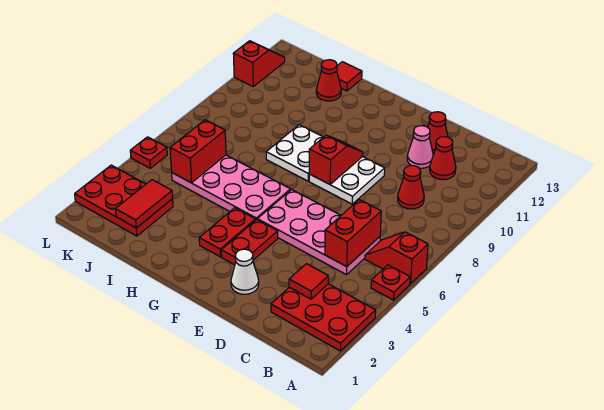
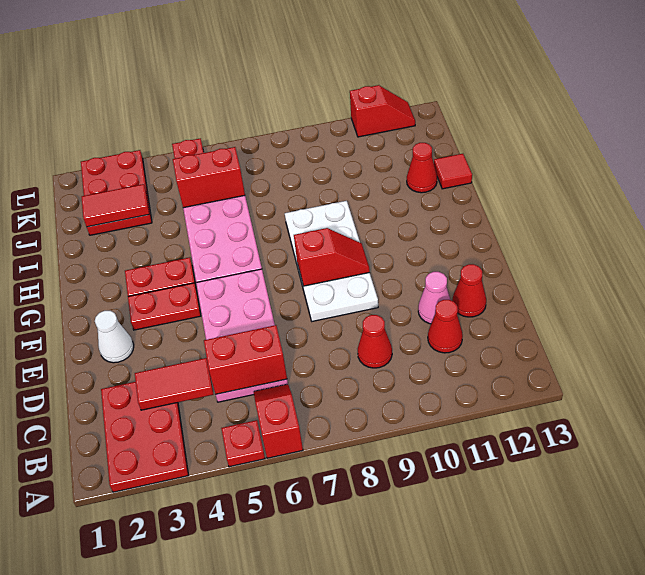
red 1x1 tile [289,264,328,299] -> red 1x2 tile [135,358,214,410]

